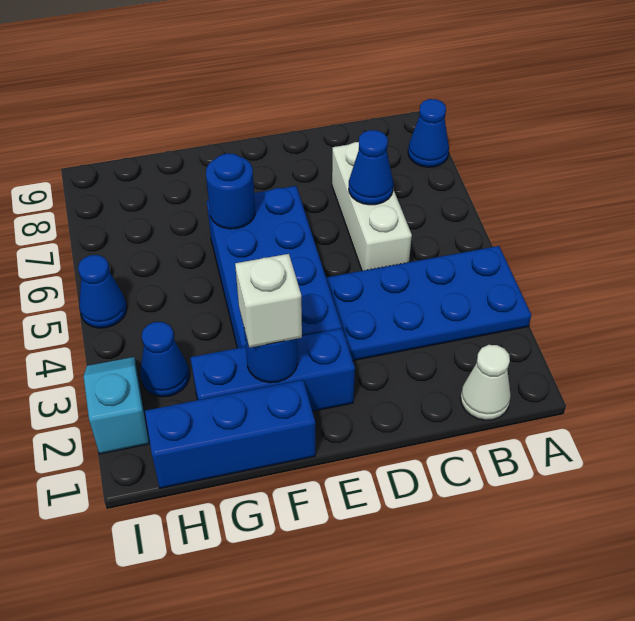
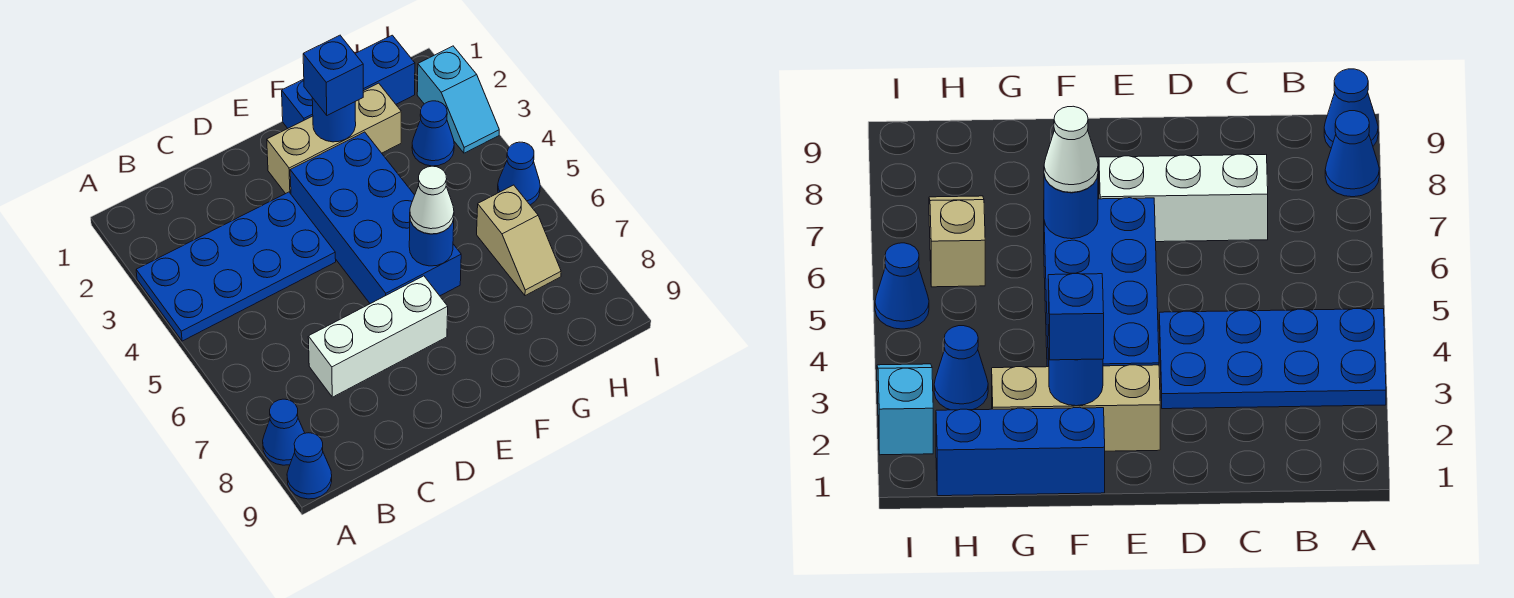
white 1x1 cone [460,345,511,420] -> white 1x1 cone moved to [410,166,454,234]
white 1x3 brick [332,142,412,271] -> white 1x3 brick turned to [308,276,448,397]
blue 1x1 cone [349,130,393,205] -> blue 1x1 cone moved to [287,433,332,499]
blue 1x3 brick [190,329,355,411] -> tan 1x3 brick [267,83,401,194]
white 1x1 brick [235,254,302,348] -> blue 1x1 brick [303,35,363,115]
none -> tan 1x2 slope [477,185,561,296]

